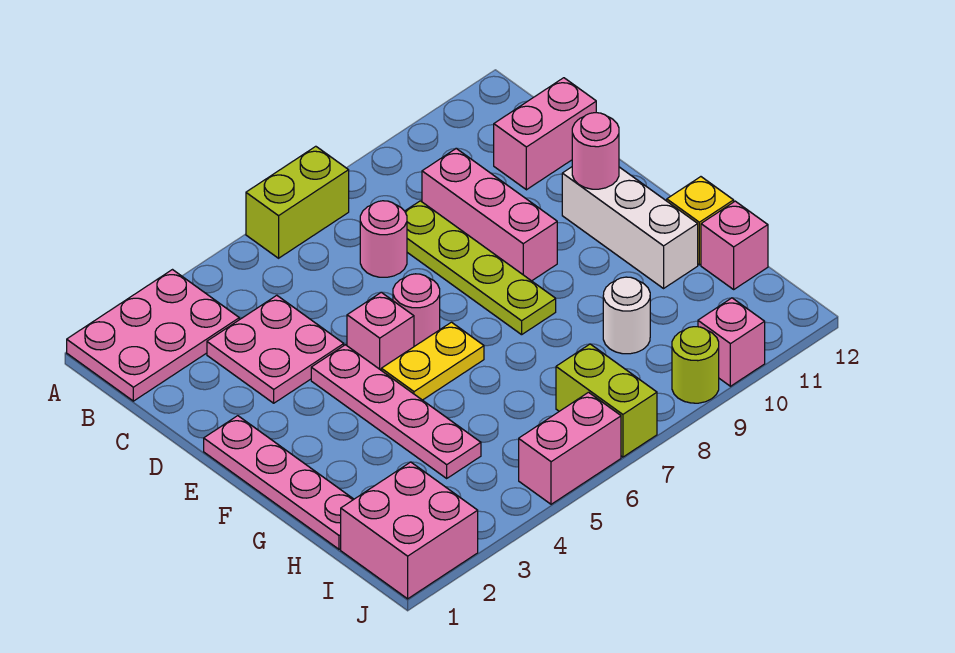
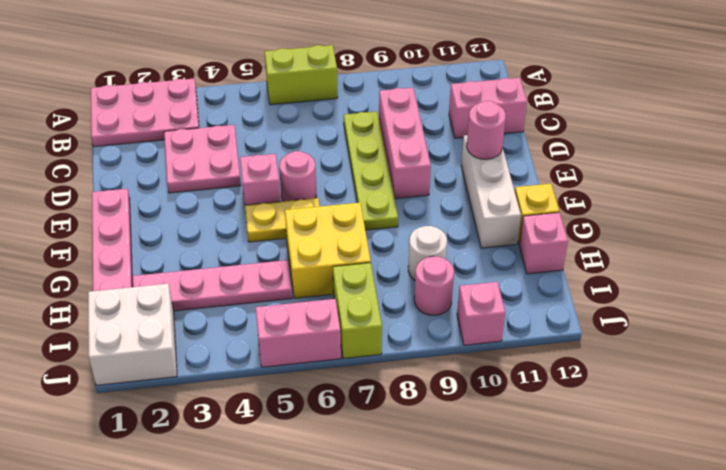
pink 1x1 round brick [360,201,407,277] -> pink 1x1 round brick moved to [414,256,454,315]
pink 1x4 plate [311,345,481,478] -> pink 1x4 plate turned to [133,260,292,311]
none -> yellow 2x2 brick [285,203,371,298]
pink 2x2 brick [341,462,478,599] -> white 2x2 brick [88,284,177,385]
lime 1x1 round brick [672,327,719,403] -> none

